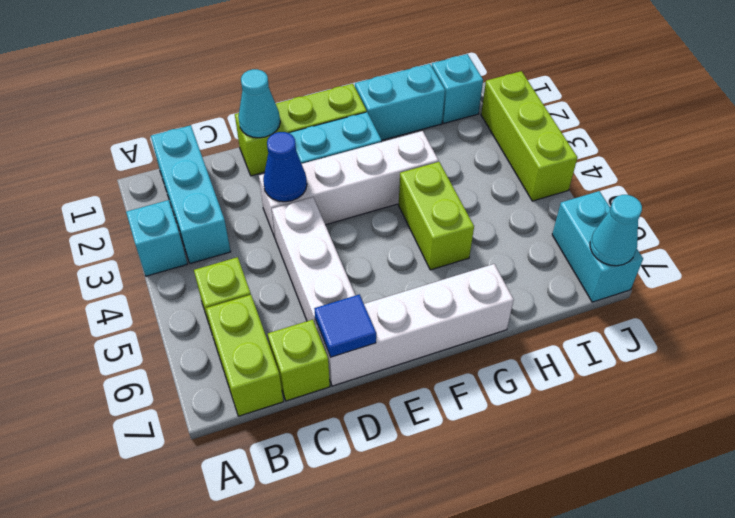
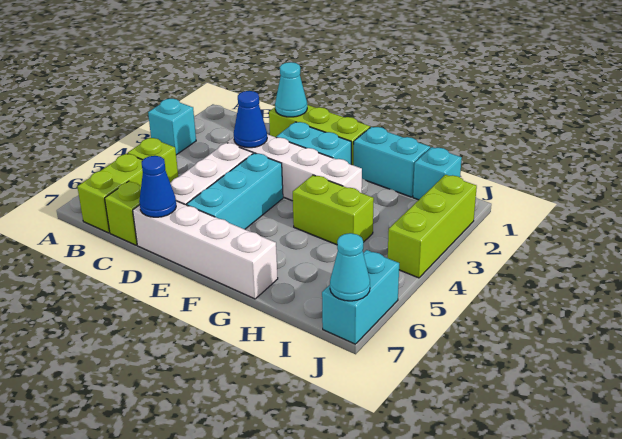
cyan 1x3 brick [151,125,231,264] -> cyan 1x3 brick moved to [187,153,283,229]
blue 1x1 tile [314,294,376,357] -> blue 1x1 cone [139,156,176,217]
lime 1x2 brick [399,162,474,270] -> lime 1x2 brick turned to [293,175,374,245]

